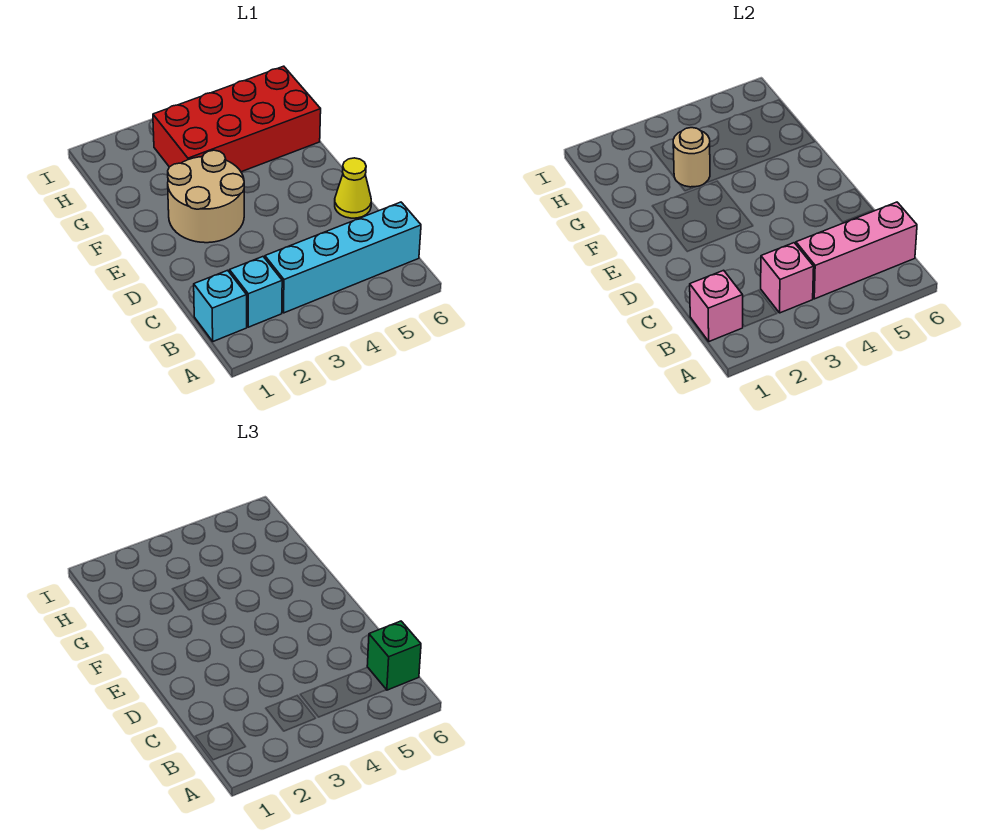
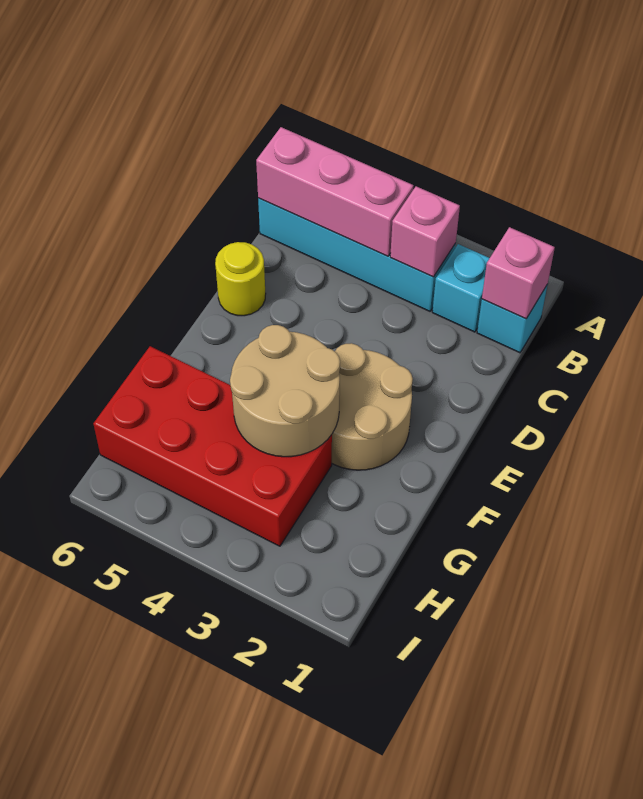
green 1x1 brick [367,621,421,690] -> none
yellow 1x1 cone [335,158,371,218] -> yellow 1x1 round brick [215,242,266,316]
tan 1x1 round brick [673,128,710,187] -> tan 2x2 round brick [230,325,340,457]

